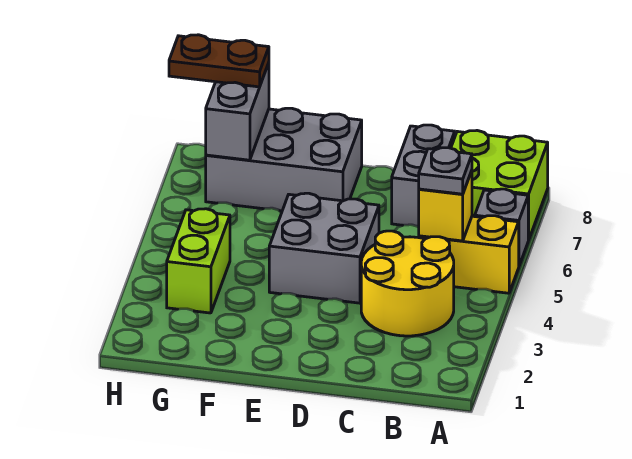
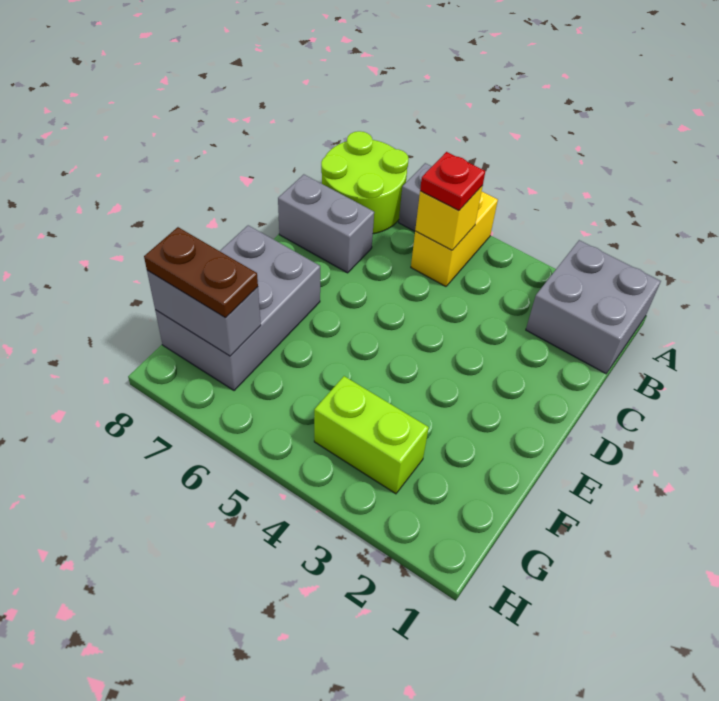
lime 2x2 brick [451,131,548,240] -> lime 2x2 round brick [321,131,409,234]
yellow 2x2 round brick [361,231,454,336] -> none
grey 1x1 plate [419,148,472,194] -> red 1x1 plate [420,152,485,210]
grey 2x2 brick [269,193,379,303] -> grey 2x2 brick moved to [526,240,661,374]
brown 1x2 plate [169,35,269,87] -> brown 1x2 plate turned to [144,227,258,318]

